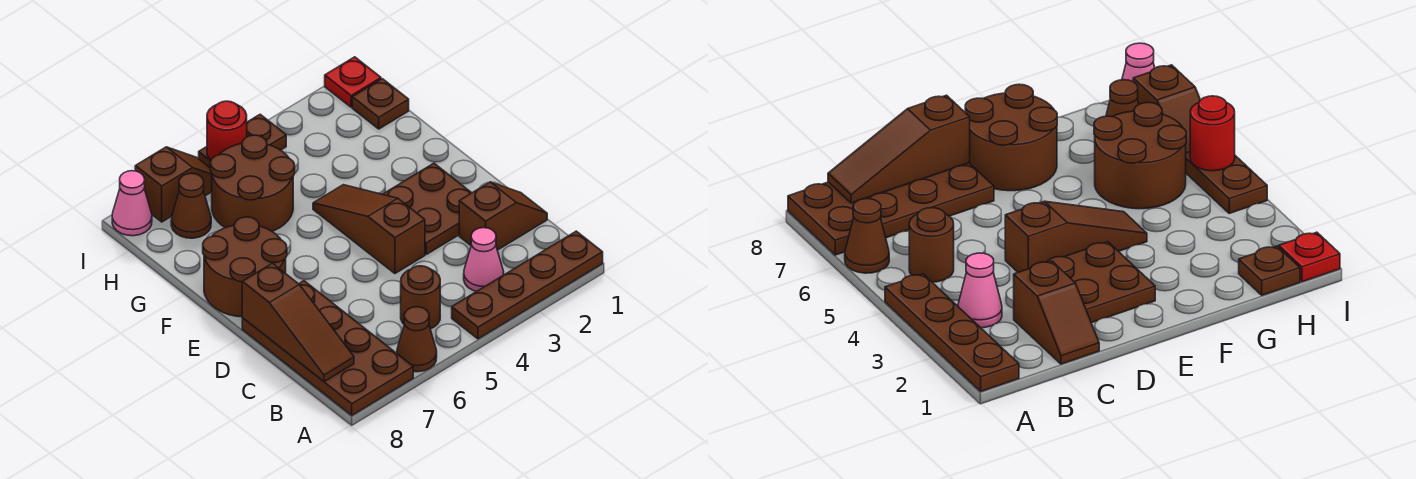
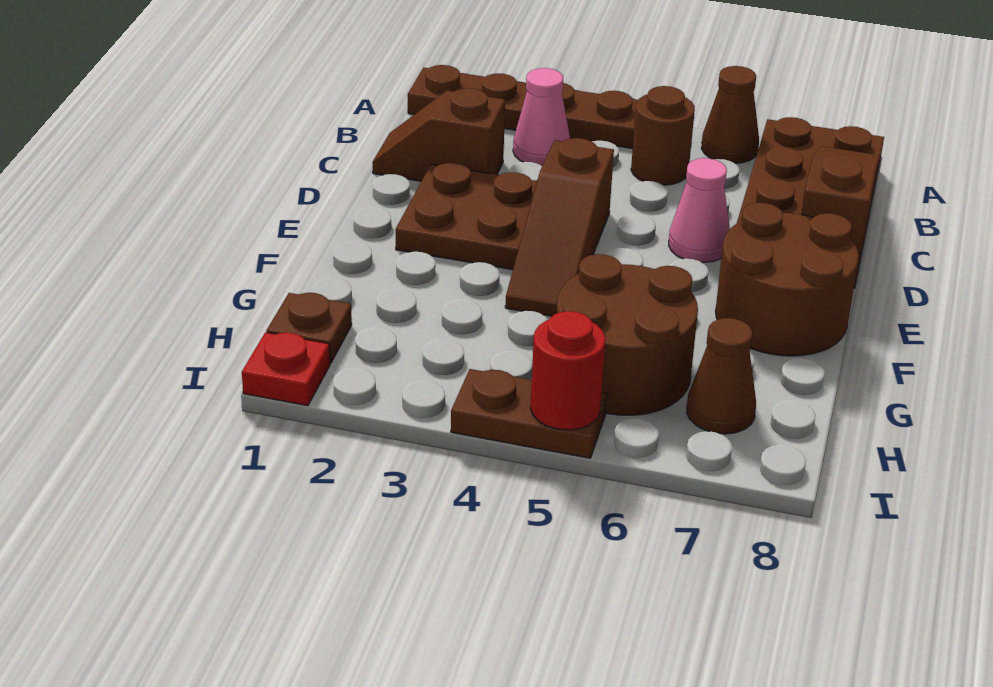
brown 1x2 slope [135,147,212,222] -> none
pink 1x1 cone [112,171,152,236] -> pink 1x1 cone moved to [669,158,730,263]

